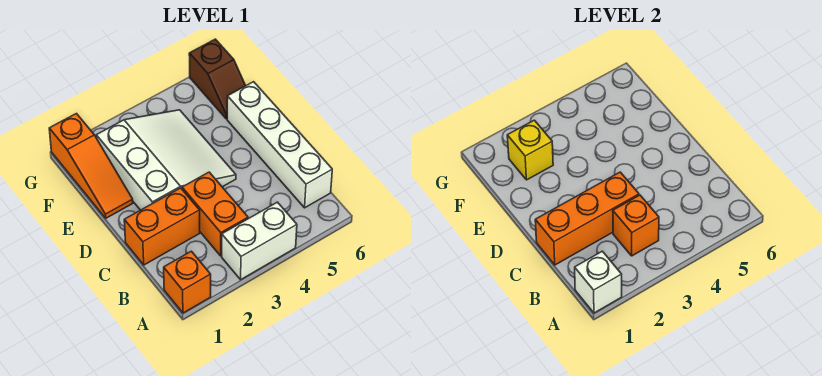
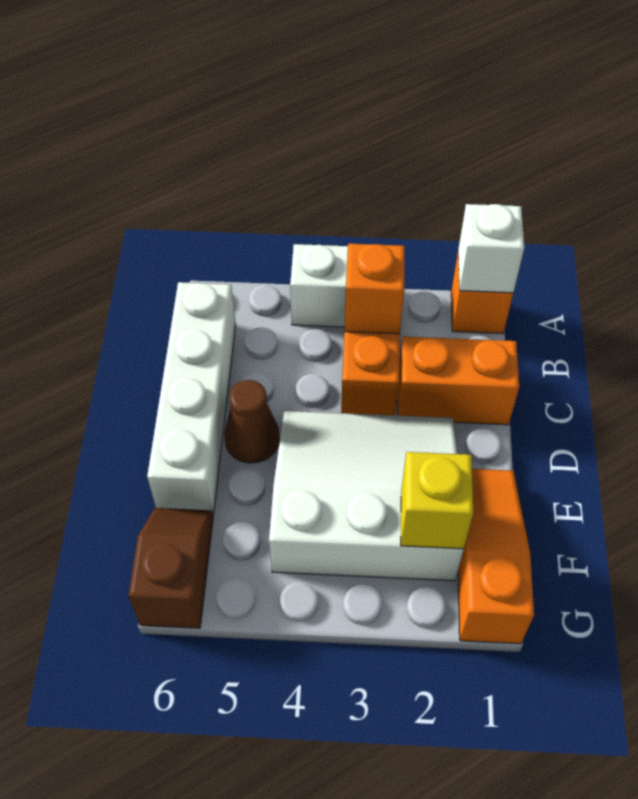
orange 1x3 brick [535,172,639,265] -> none
white 3x3 slope [96,110,236,210] -> white 3x3 slope turned to [269,411,464,581]
none -> brown 1x1 cone [224,380,280,463]

